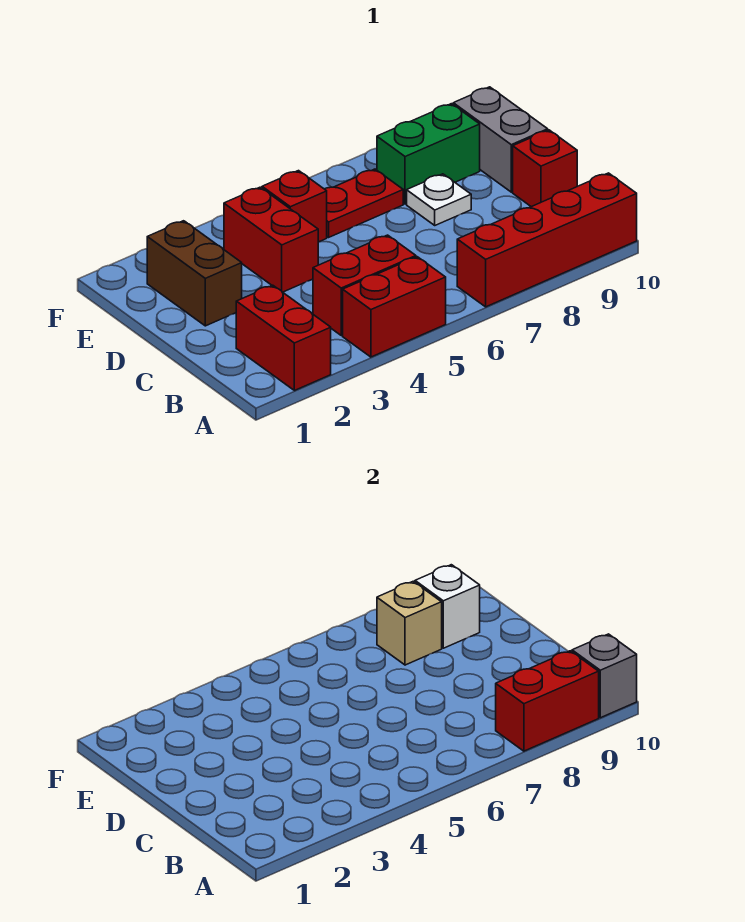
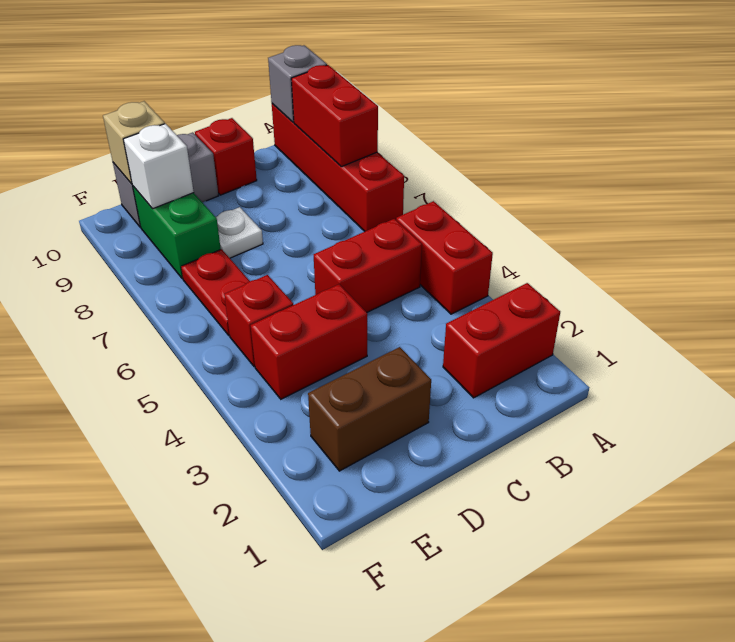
red 1x2 brick [313,235,416,335] -> red 1x2 brick turned to [314,219,422,312]
tan 1x1 brick [377,581,442,665] -> tan 1x1 brick moved to [103,101,165,184]

